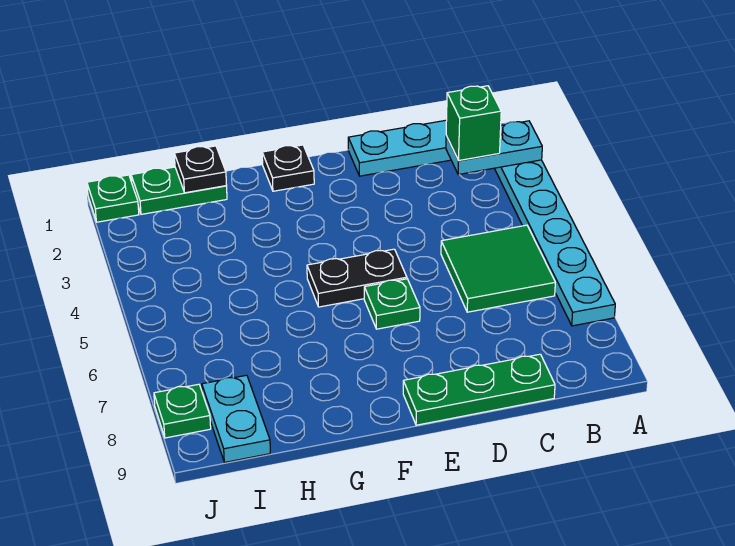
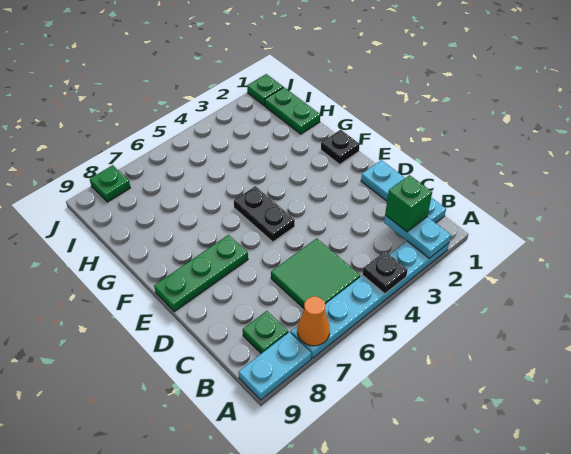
none -> orange 1x1 cone [297,297,330,346]
green 1x3 plate [403,354,555,425] -> green 1x3 plate turned to [154,235,248,312]
green 1x1 plate [364,279,420,329] -> green 1x1 plate moved to [243,311,288,354]
black 1x1 plate [174,146,227,193] -> black 1x1 plate moved to [363,251,408,294]
cyan 1x2 plate [202,375,270,462] -> cyan 1x2 plate moved to [238,332,311,400]

